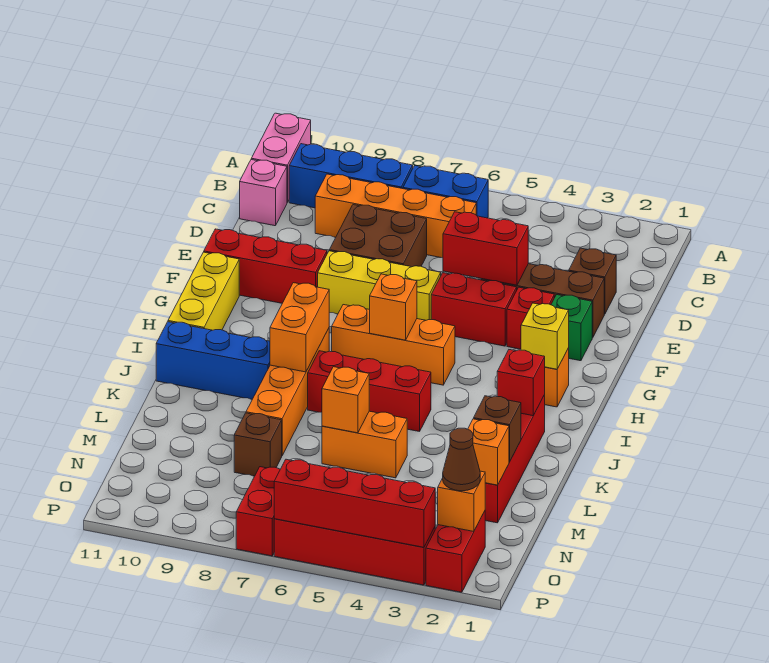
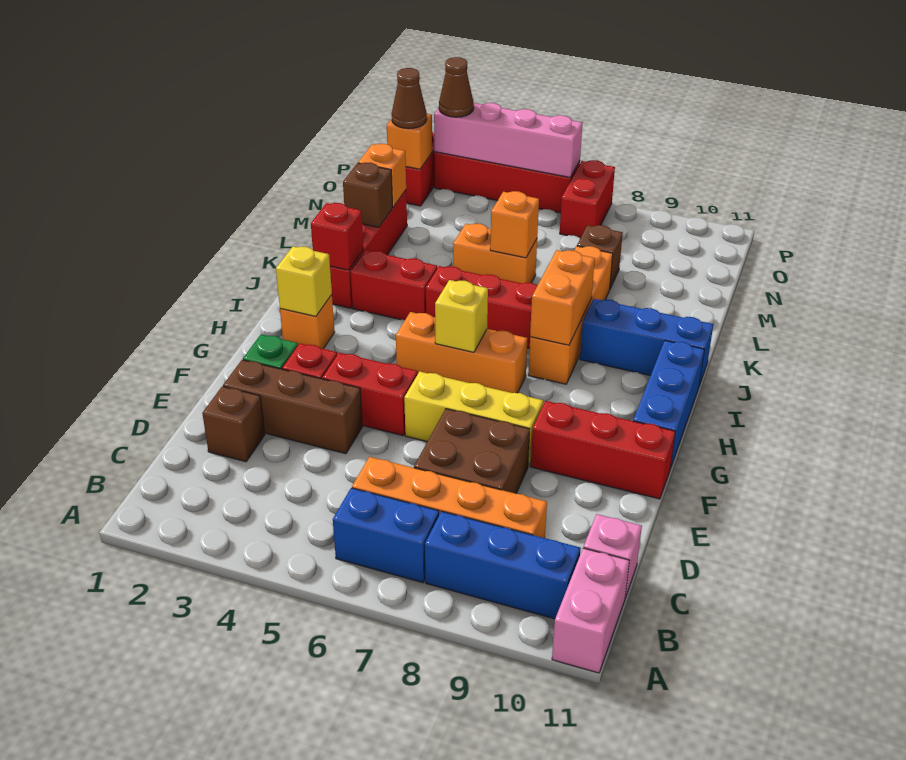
red 1x2 brick [443,212,528,285] -> red 1x2 brick moved to [351,250,437,320]
yellow 1x3 brick [168,252,239,330] -> blue 1x3 brick [633,341,705,469]
orange 1x1 brick [370,274,417,340] -> yellow 1x1 brick [435,280,488,352]
red 1x4 brick [274,459,435,547] -> pink 1x4 brick [434,103,583,177]
none -> brown 1x1 cone [439,57,474,117]

